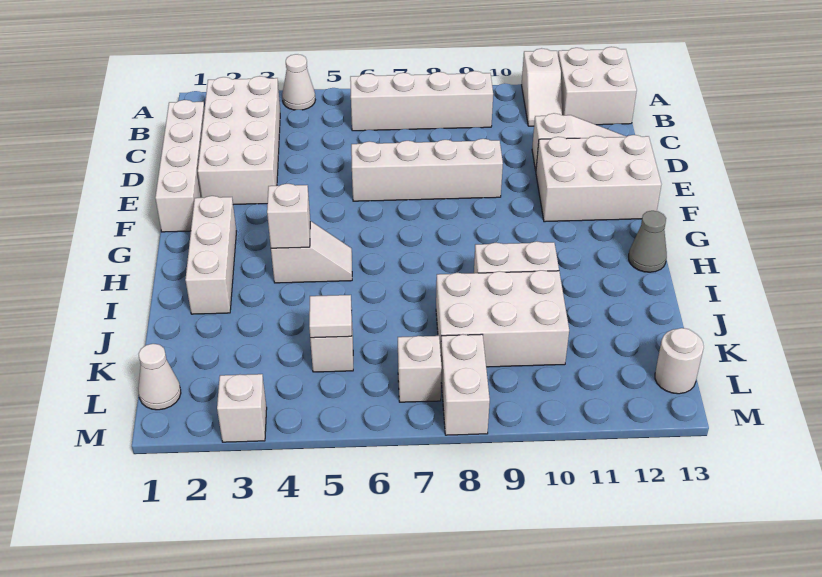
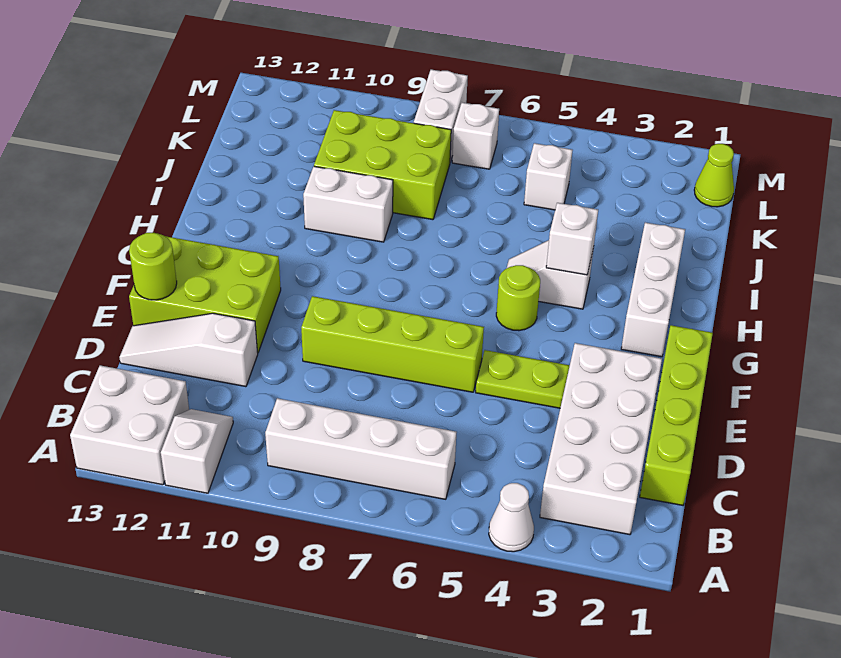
white 1x4 brick [155,100,205,232] -> lime 1x4 brick [640,325,713,505]
none -> lime 1x2 plate [476,350,570,408]
white 1x4 brick [351,139,503,201] -> lime 1x4 brick [301,296,484,392]
white 2x3 brick [536,135,661,222] -> lime 2x3 brick [129,236,281,352]
none -> lime 1x1 round brick [129,233,177,300]
none -> lime 1x1 round brick [496,265,540,331]
grey 1x1 cone [629,211,667,272] -> none
white 2x3 brick [436,270,569,367] -> lime 2x3 brick [314,110,451,220]
white 1x1 tile [309,295,352,338] -> none
white 1x1 cone [138,344,181,410] -> lime 1x1 cone [694,144,734,207]
white 1x1 round brick [655,328,704,394] -> none
white 1x1 brick [217,374,267,442] -> none

